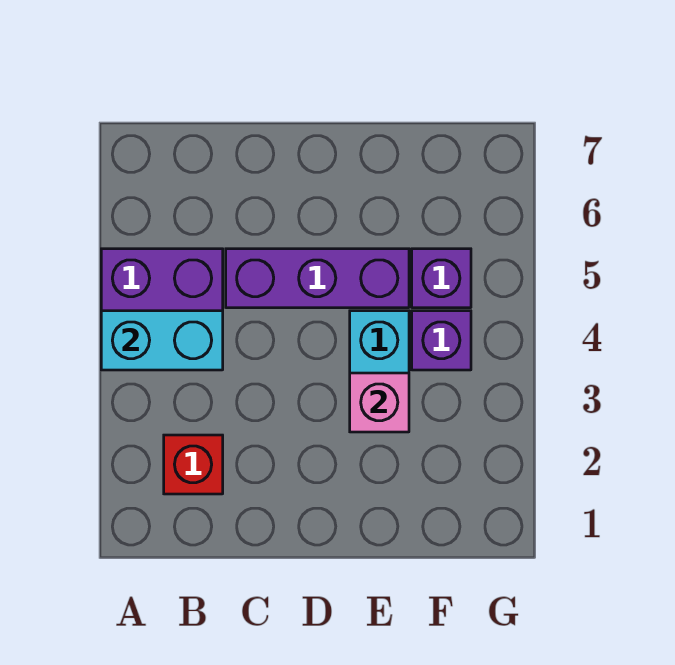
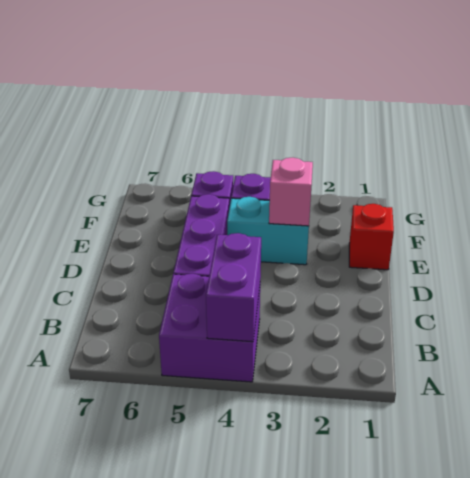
cyan 1x2 brick [101,311,223,370] -> purple 1x2 brick [206,233,261,342]
red 1x1 brick [164,435,223,494] -> red 1x1 brick moved to [349,204,394,270]

